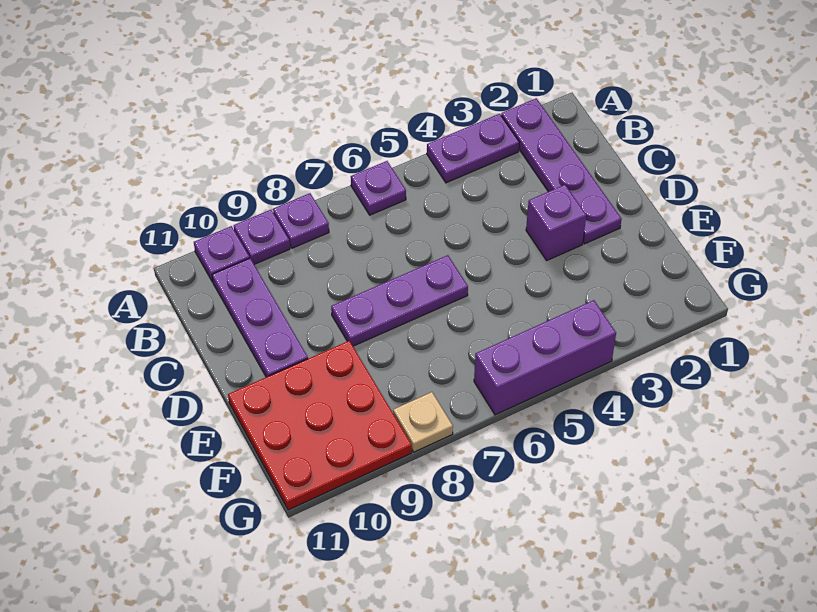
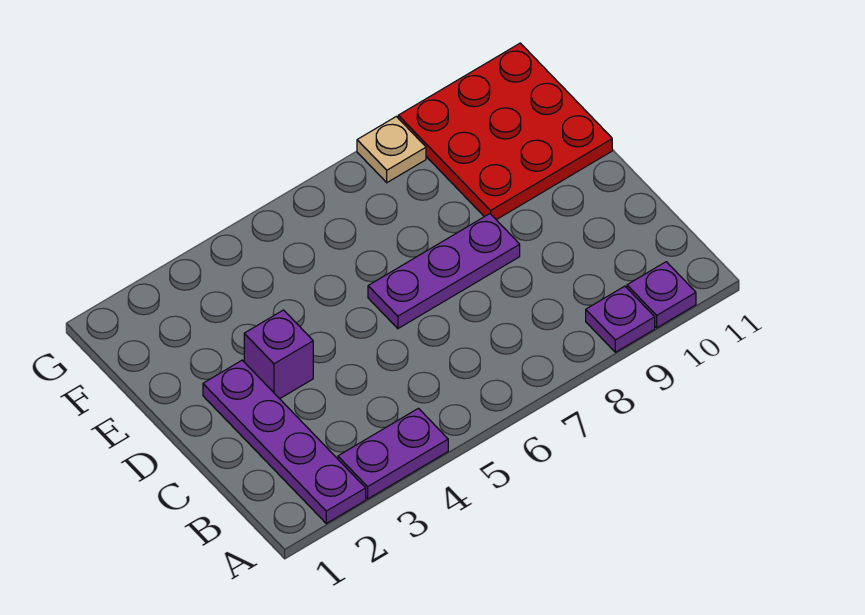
purple 1x1 plate [351,161,406,215] -> none
purple 1x1 plate [273,193,329,248] -> none
purple 1x3 plate [212,258,308,377] -> none
purple 1x3 brick [474,300,616,415] -> none

